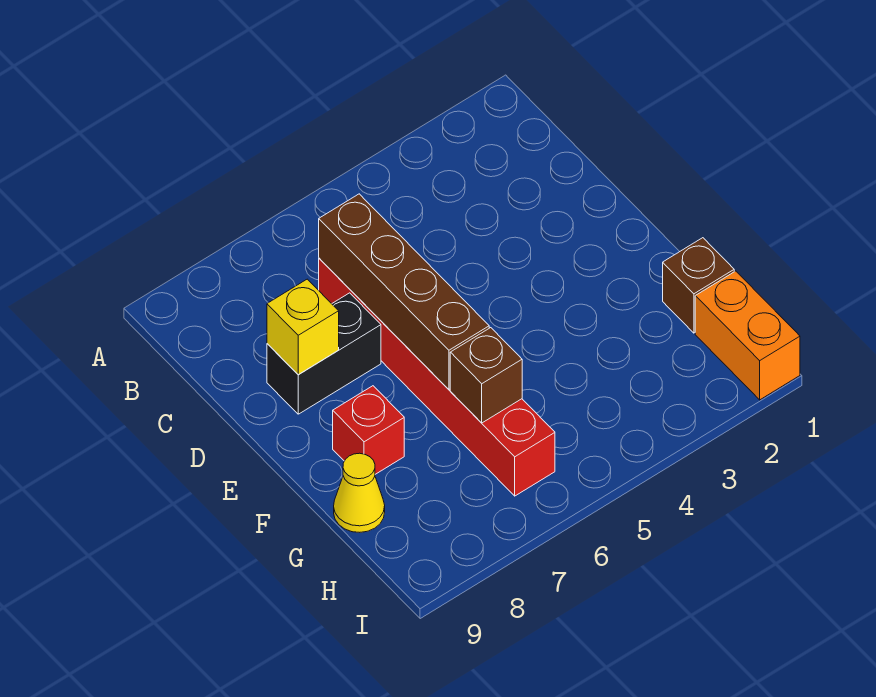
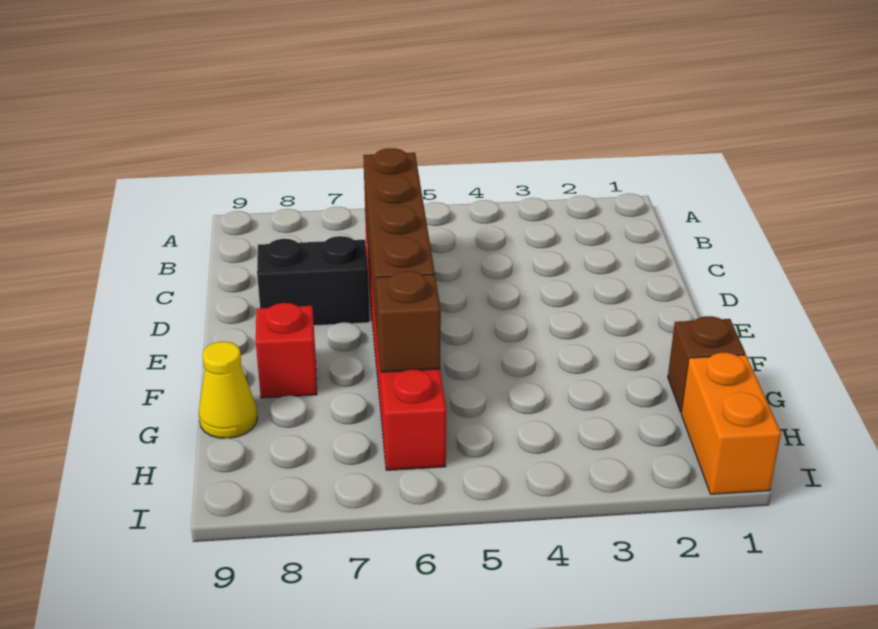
yellow 1x1 brick [267,279,339,374] -> none

